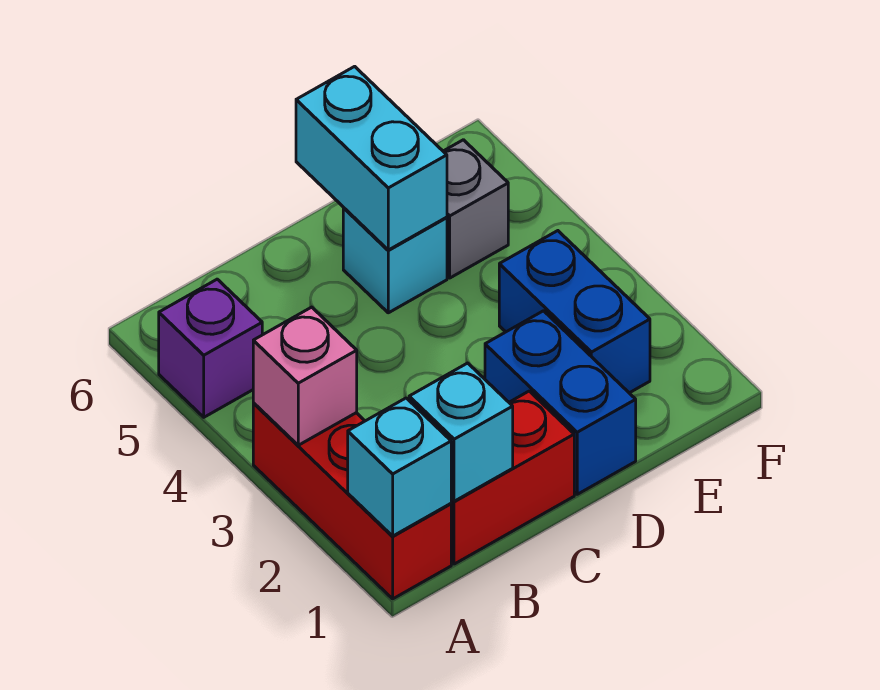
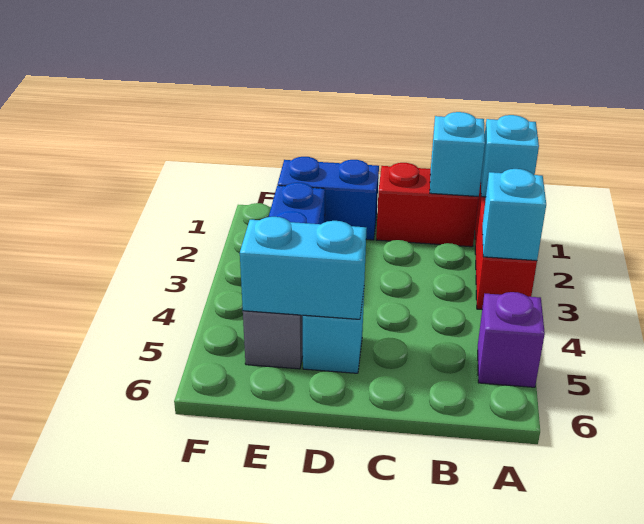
pink 1x1 brick [253,307,357,445] -> cyan 1x1 brick [482,169,546,261]
blue 1x2 brick [485,311,636,494] -> blue 1x2 brick turned to [277,157,379,240]
cyan 1x2 brick [296,66,447,250] -> cyan 1x2 brick turned to [240,217,367,319]

